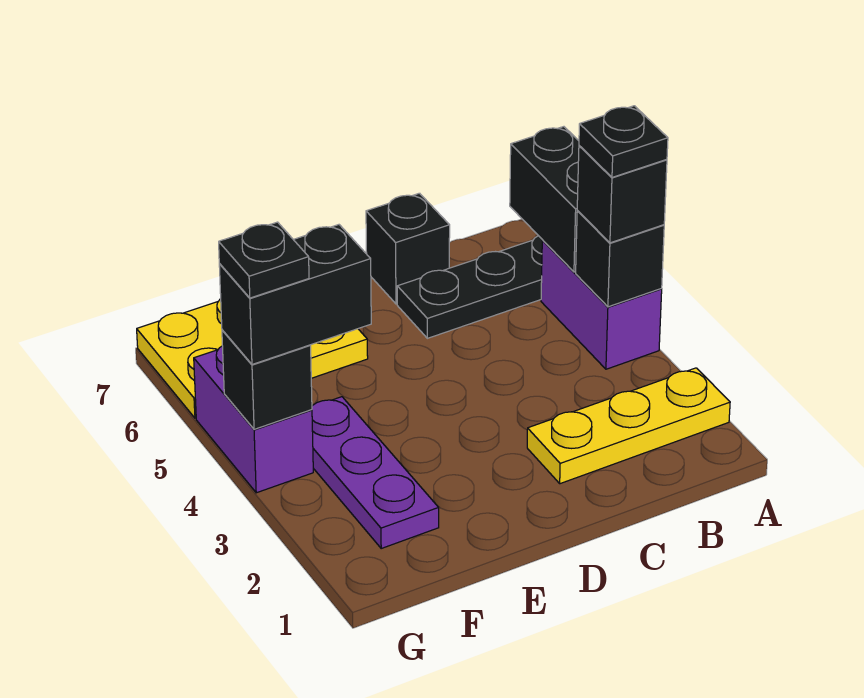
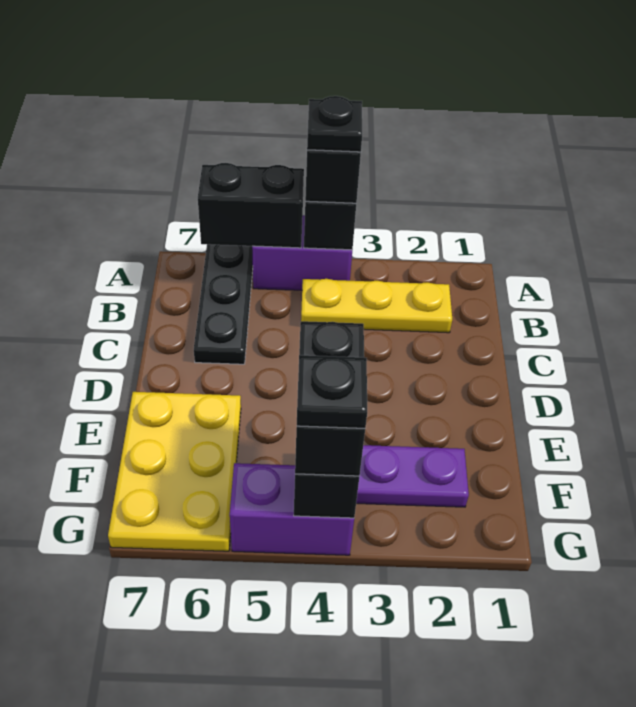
yellow 1x3 plate [527,368,730,484] -> yellow 1x3 plate turned to [301,279,452,333]
black 1x1 brick [366,193,450,304] -> none

